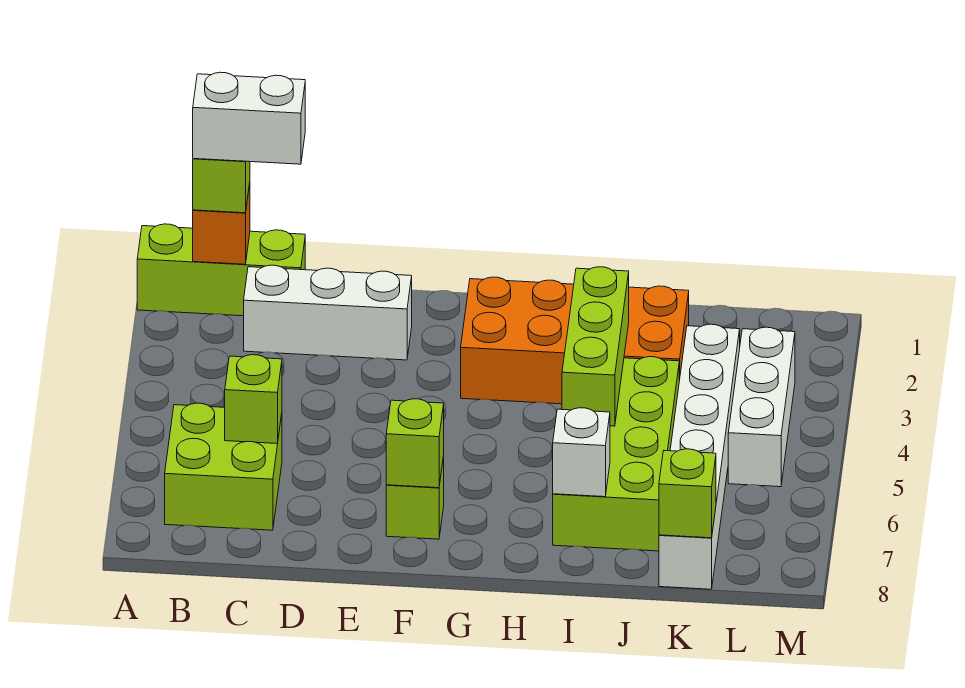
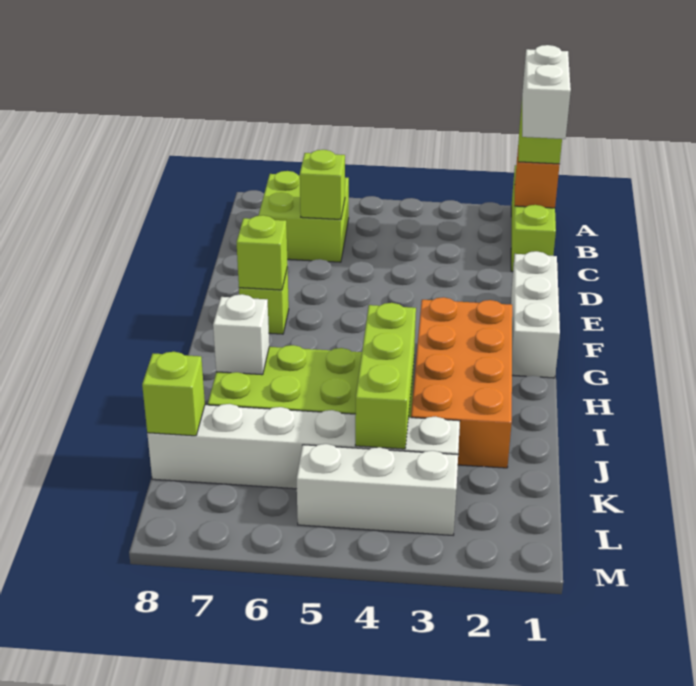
white 1x3 brick [244,265,412,360] -> white 1x3 brick moved to [511,251,560,378]
lime 1x3 brick [562,267,629,426] -> lime 1x3 brick turned to [355,303,416,449]

